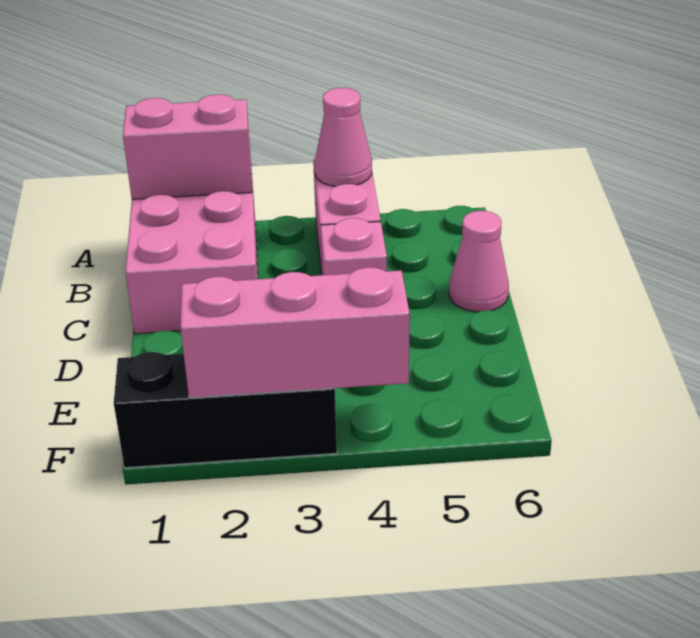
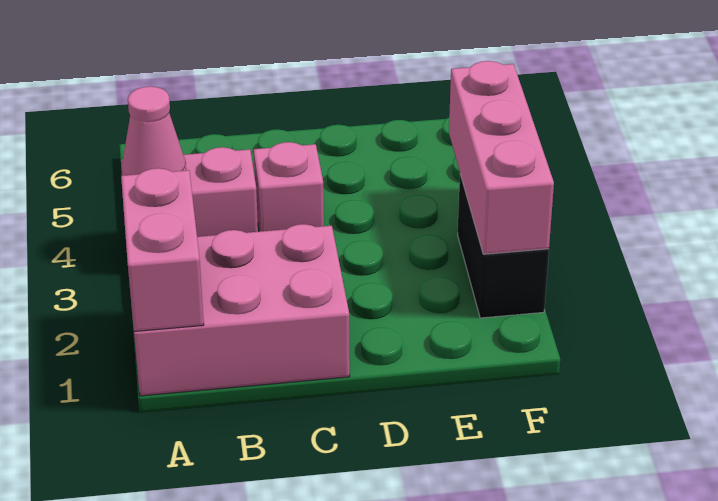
pink 1x1 cone [449,211,509,312] -> none
black 1x3 brick [114,352,337,468] -> black 1x2 brick [458,175,549,318]

